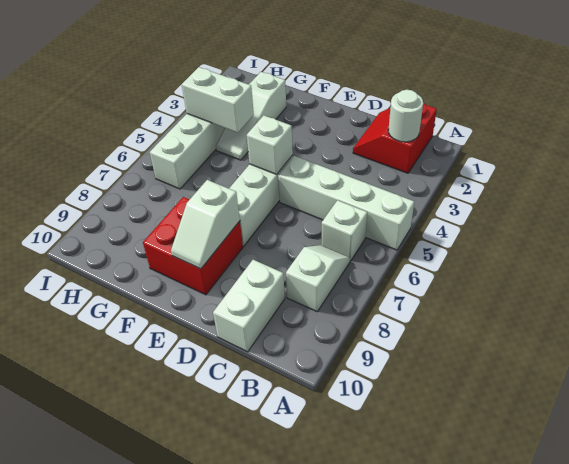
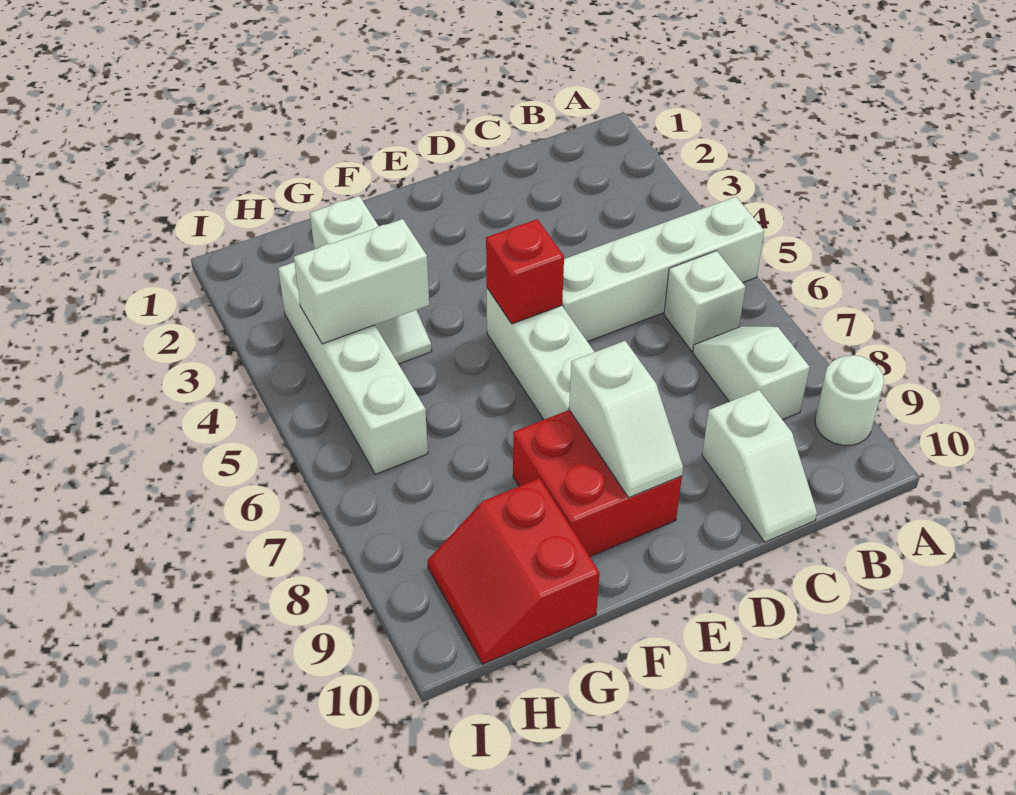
red 2x2 slope [353,103,437,173] -> red 2x2 slope moved to [428,478,600,664]
white 1x1 round brick [388,90,423,142] -> white 1x1 round brick moved to [815,355,884,445]
white 1x2 brick [213,260,285,352] -> white 1x2 slope [702,390,817,542]
white 1x1 brick [247,115,293,174] -> red 1x1 brick [486,219,564,324]

